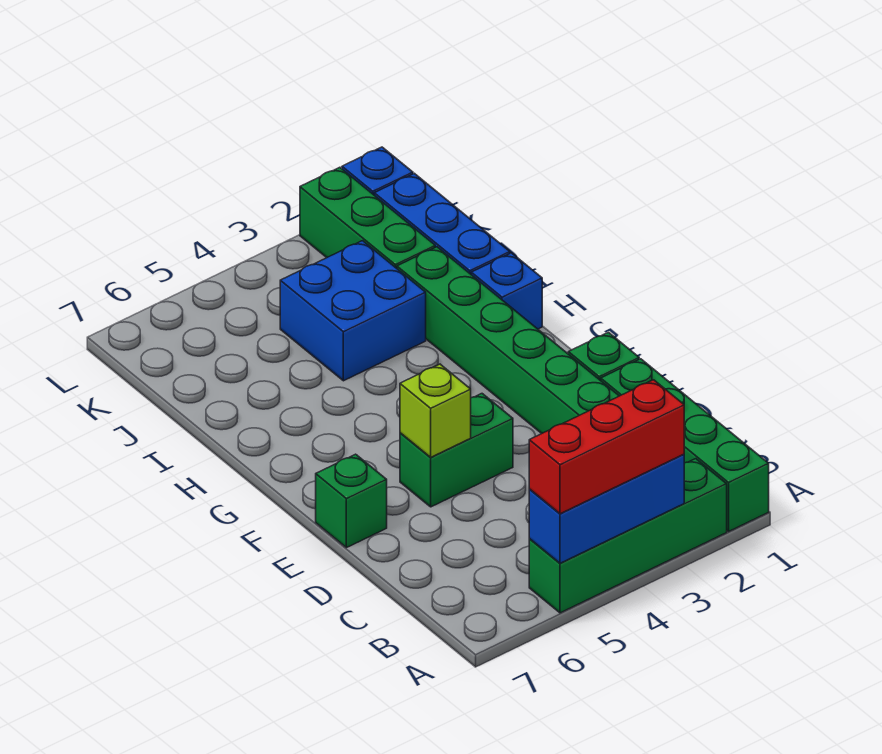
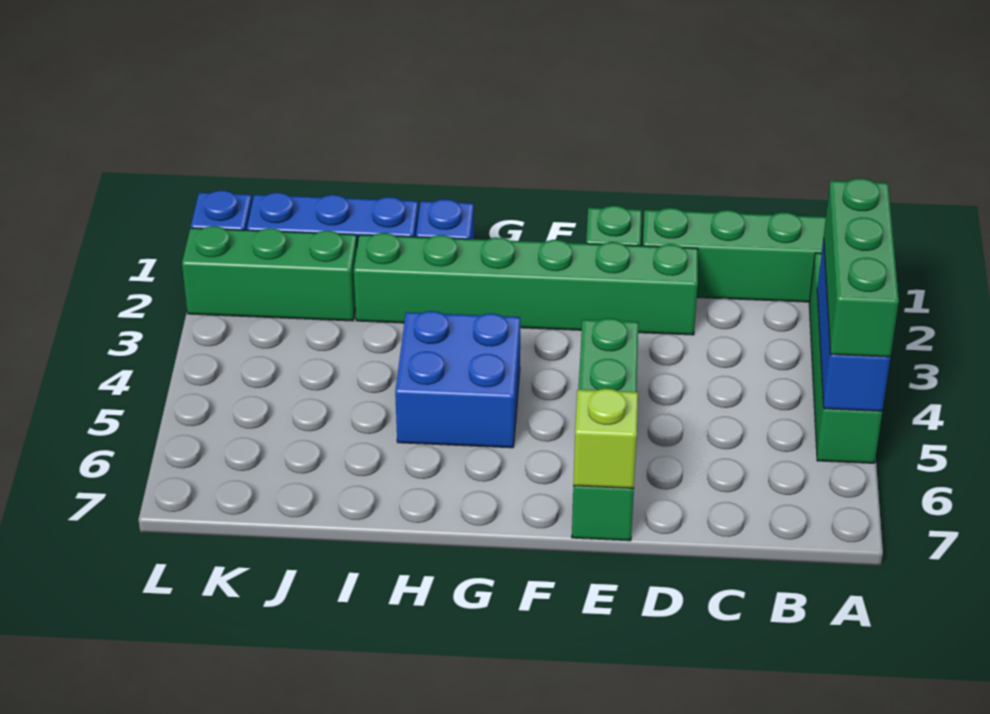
red 1x3 brick [529,380,684,514] -> green 1x3 brick [824,178,899,357]
lime 1x1 brick [400,364,471,457] -> lime 1x1 brick moved to [573,389,638,488]
blue 2x2 brick [280,241,426,381] -> blue 2x2 brick moved to [395,311,520,448]

